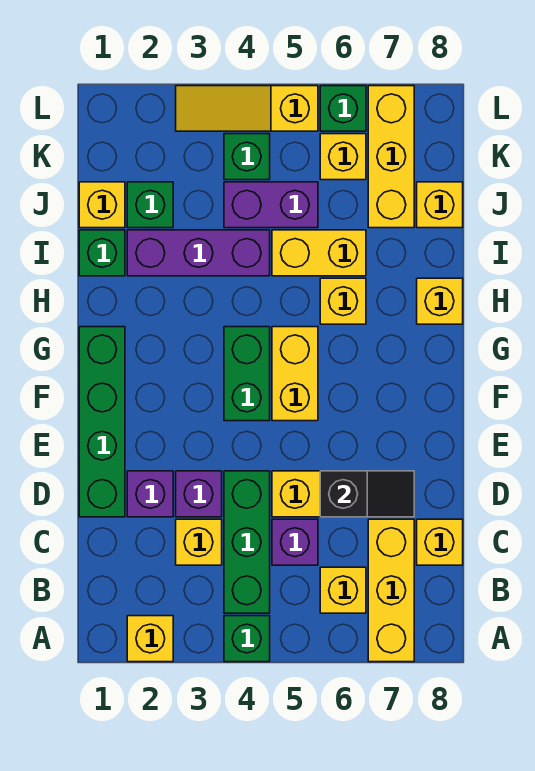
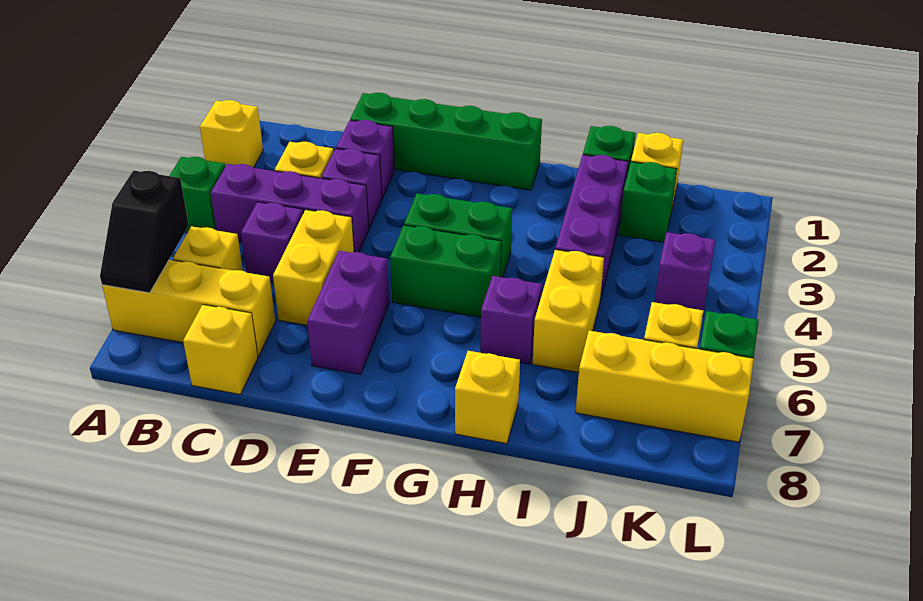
green 1x3 brick [224,471,270,613] -> purple 1x3 brick [211,164,369,252]
black 1x2 slope [320,471,414,517] -> black 1x2 slope moved to [100,171,189,293]
yellow 1x2 brick [272,327,318,421] -> green 1x2 brick [390,225,501,317]
yellow 1x1 brick [320,278,366,324] -> purple 1x1 brick [480,276,542,364]
purple 1x2 brick [224,182,318,228] -> purple 1x2 brick moved to [307,251,389,374]
yellow 1x1 brick [417,182,463,228] -> none
green 1x1 brick [224,134,270,180] -> purple 1x1 brick [655,232,716,312]
yellow 1x3 slope [176,86,318,131] -> none

